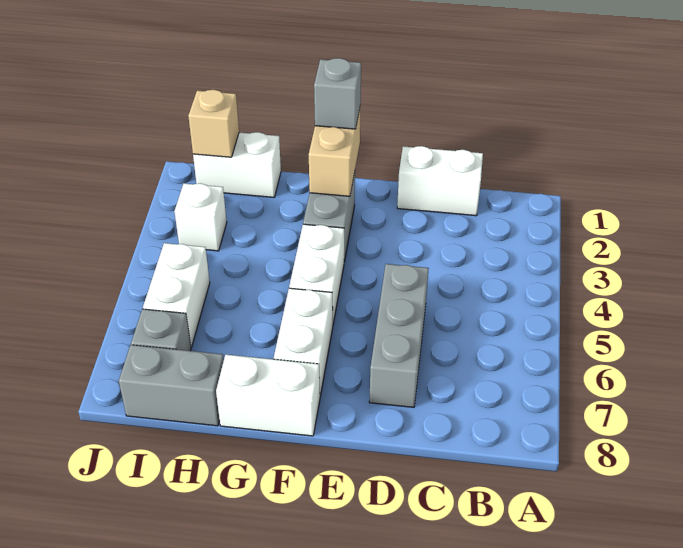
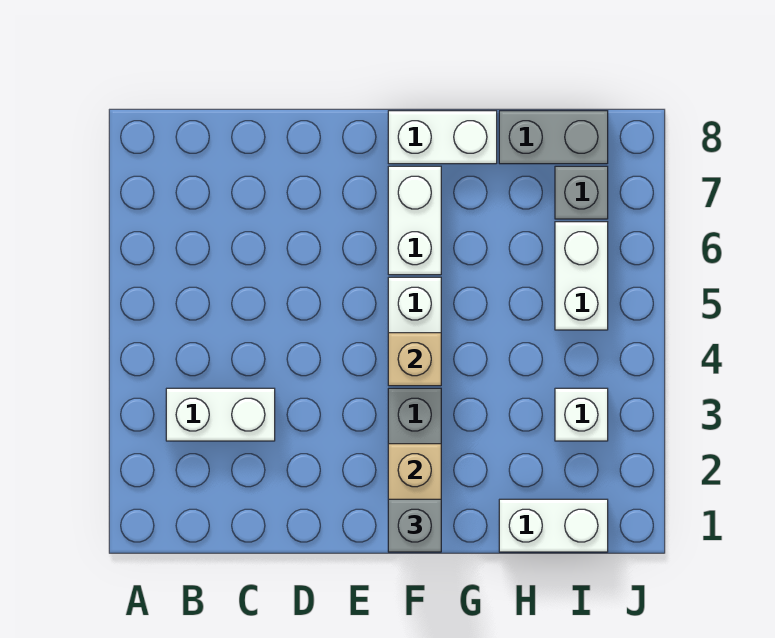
white 1x2 brick [397,146,483,216] -> white 1x2 brick moved to [166,388,275,441]
grey 1x3 brick [369,264,429,407] -> none
tan 1x1 brick [188,90,239,157] -> tan 1x1 brick moved to [388,333,441,386]

